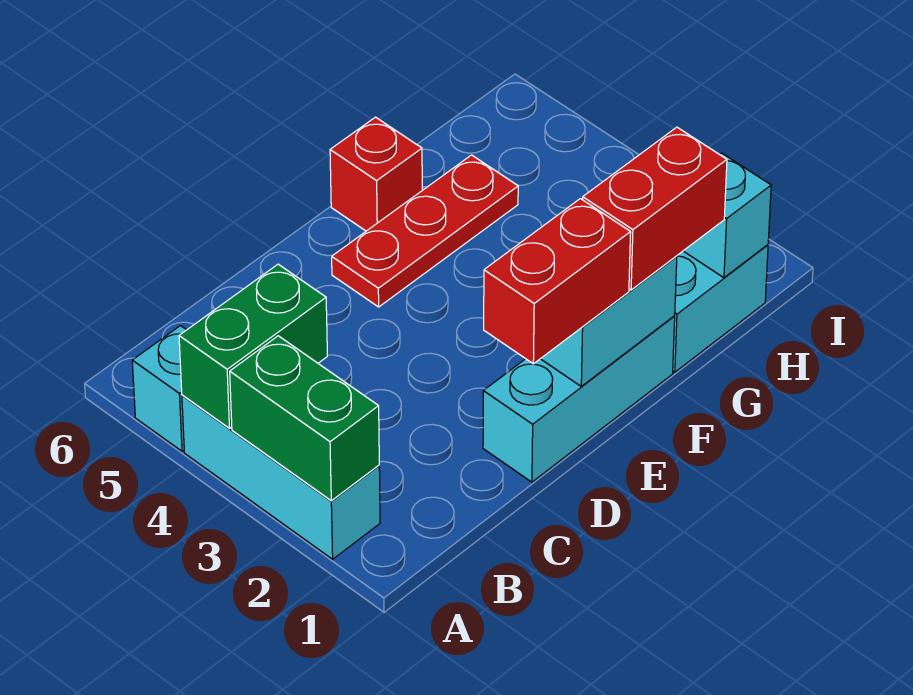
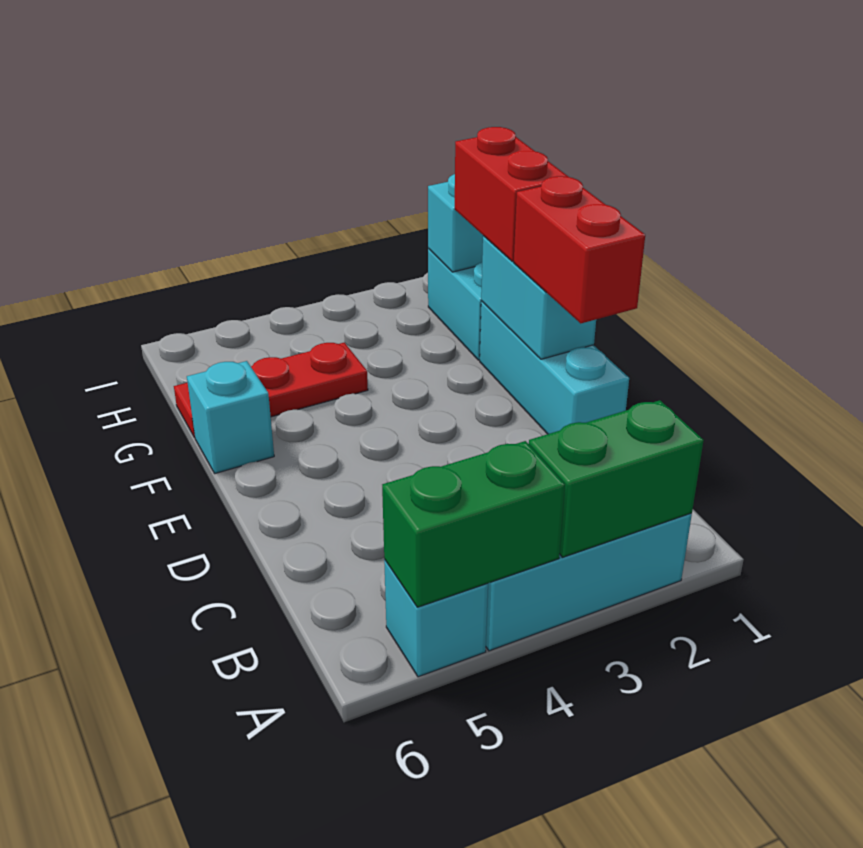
green 1x2 brick [179,264,327,428] -> green 1x2 brick turned to [382,441,565,607]
red 1x3 plate [332,155,518,307] -> red 1x3 plate turned to [174,342,368,438]
red 1x1 brick [330,117,422,231] -> cyan 1x1 brick [187,361,274,473]

